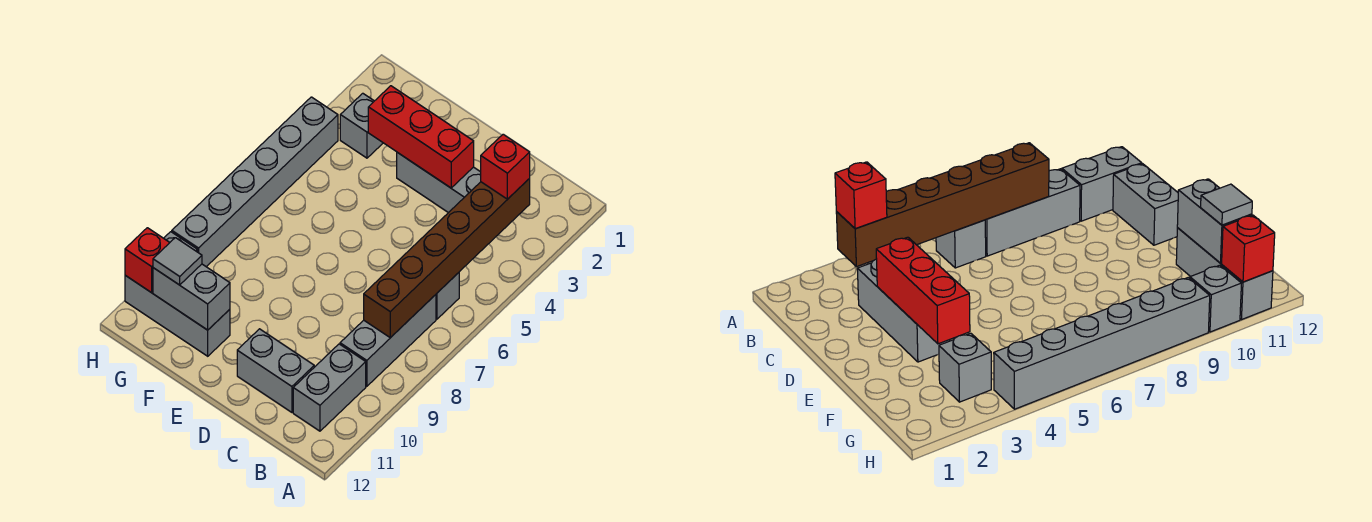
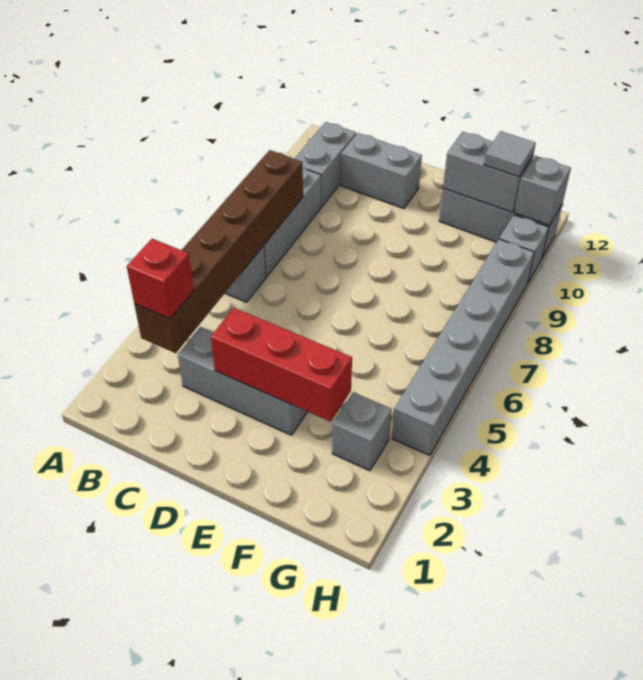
red 1x1 brick [125,228,170,293] -> grey 1x1 brick [515,156,571,226]

